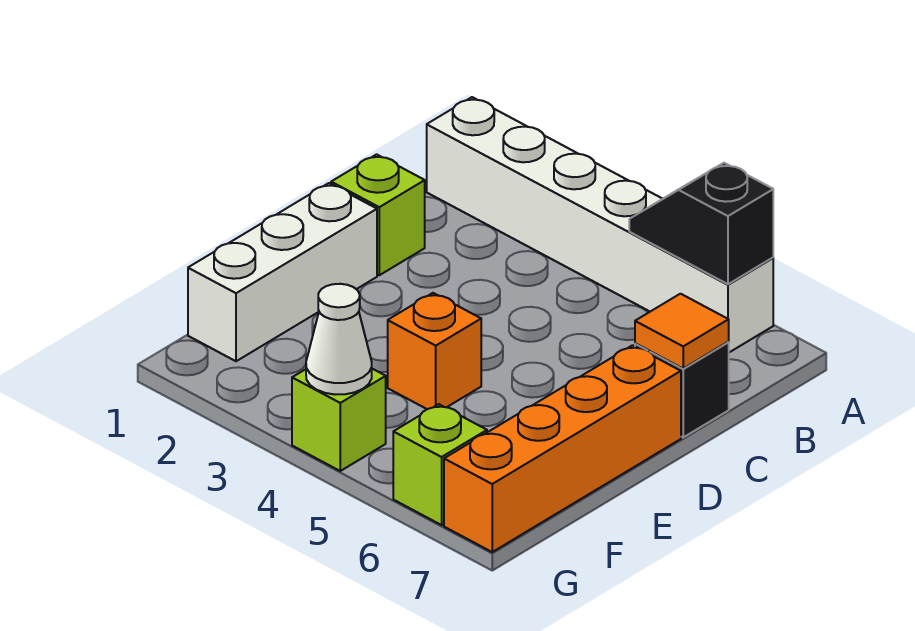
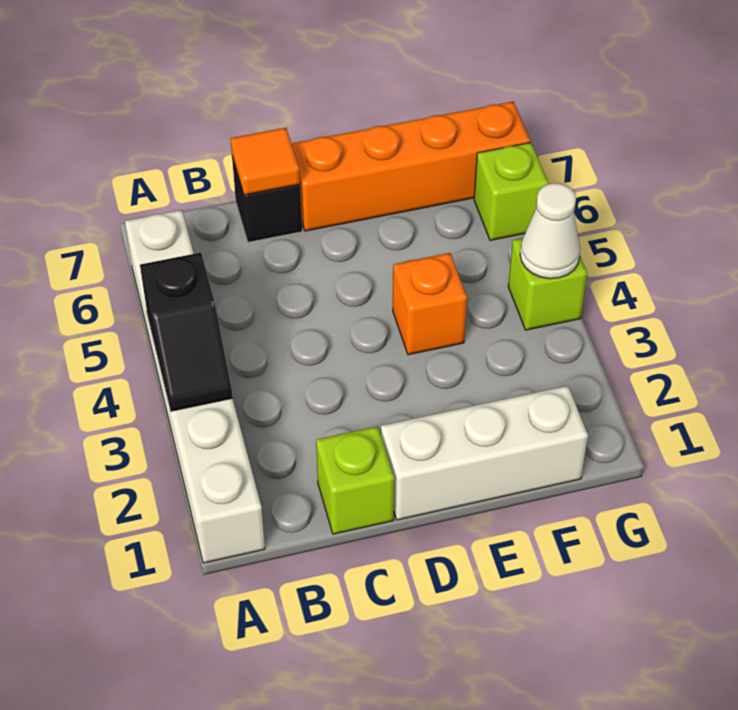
black 1x2 slope [629,163,773,284] -> black 1x2 slope moved to [140,253,233,411]

